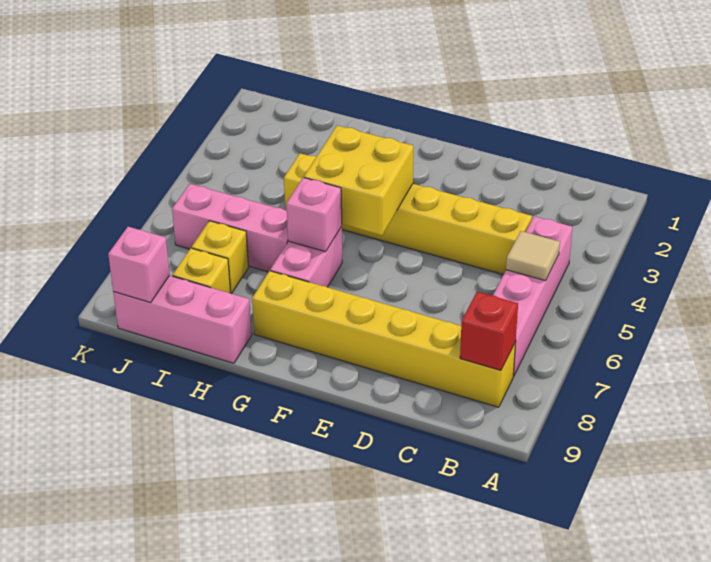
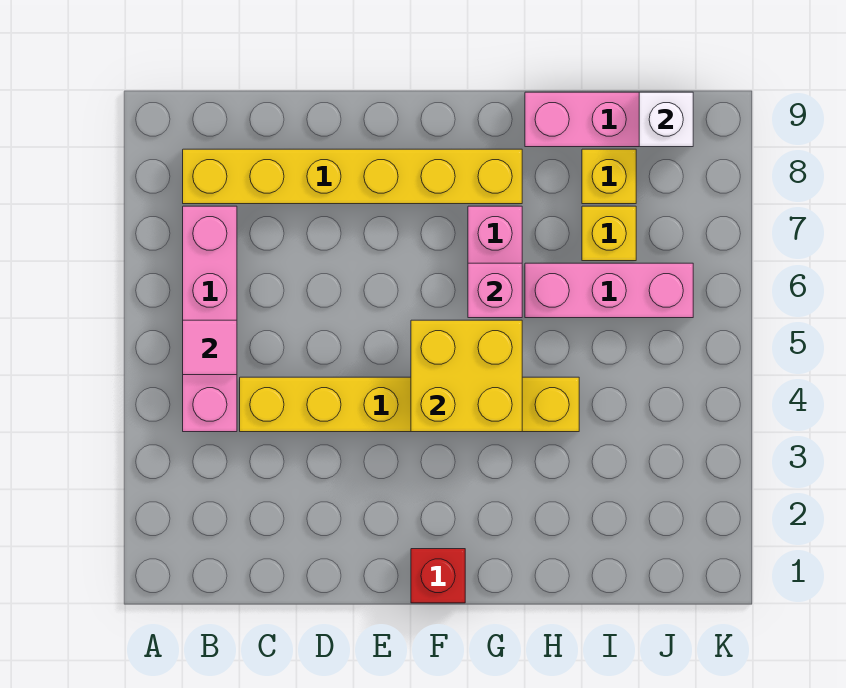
tan 1x1 tile [506,231,560,281] -> pink 1x1 tile [183,320,237,375]
red 1x1 brick [460,292,518,371] -> red 1x1 brick moved to [411,549,465,603]
pink 1x1 brick [108,227,170,303] -> white 1x1 brick [639,92,693,147]

